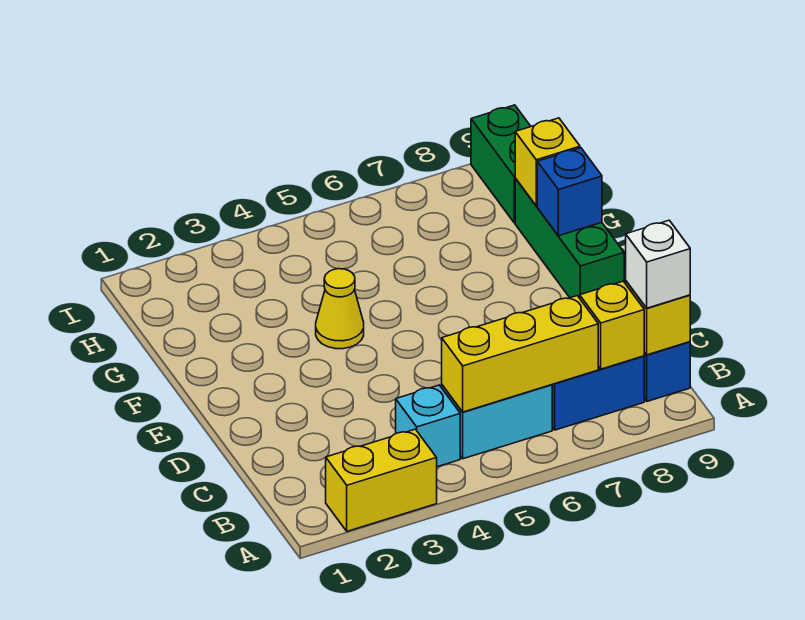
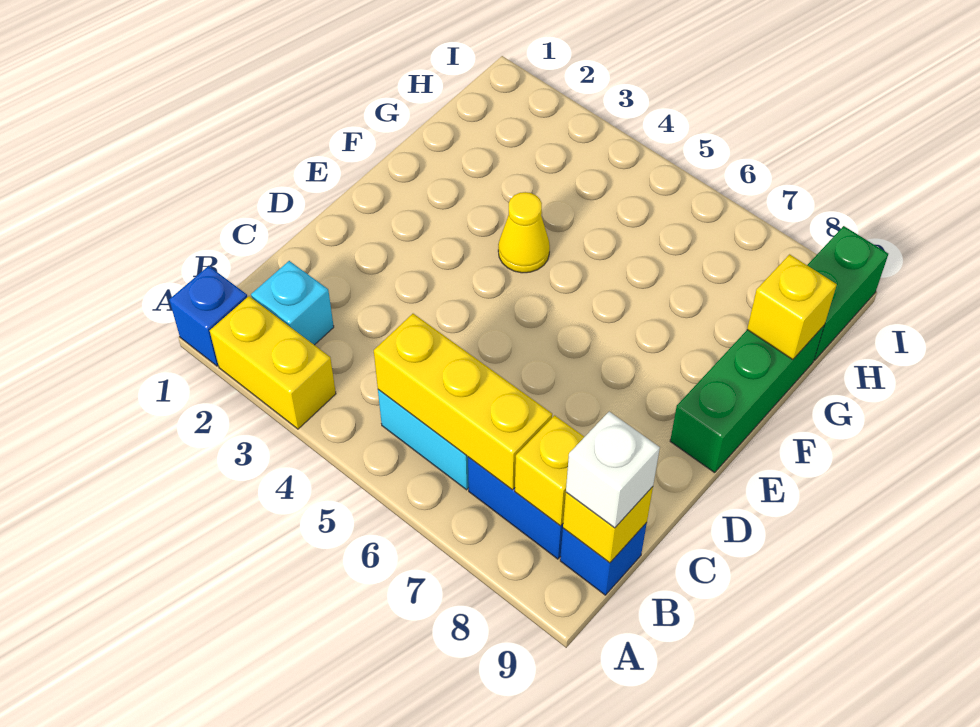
cyan 1x1 brick [396,385,460,467] -> cyan 1x1 brick moved to [251,261,334,345]
blue 1x1 brick [537,148,602,236] -> blue 1x1 brick moved to [169,266,247,366]

